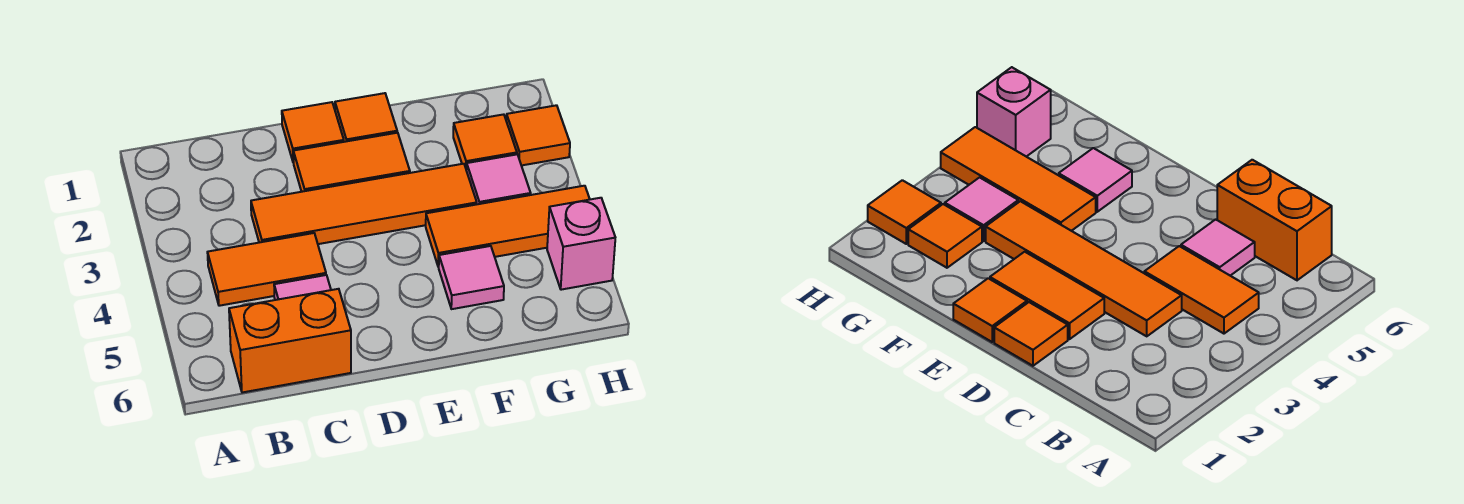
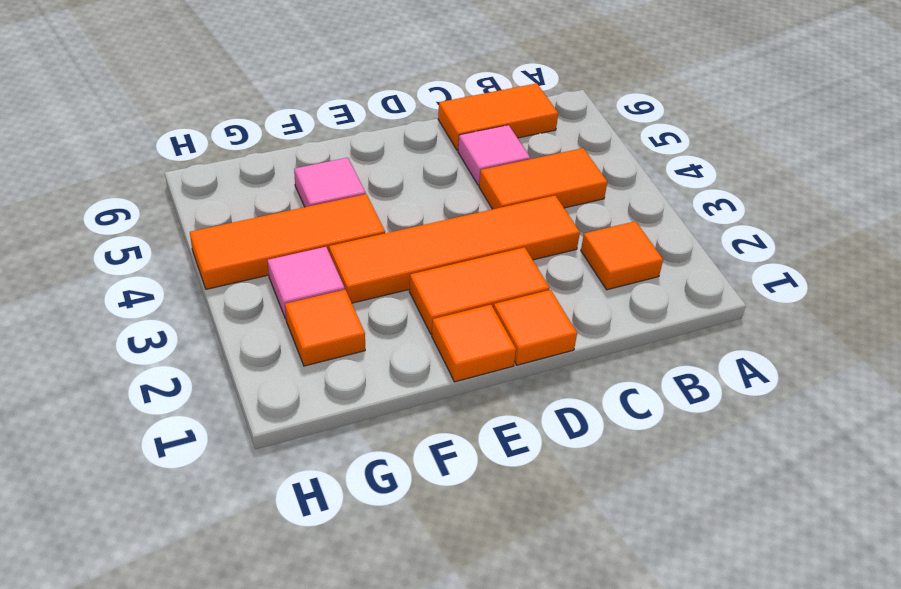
orange 1x2 brick [229,289,351,393] -> orange 1x2 tile [438,83,558,150]
orange 1x1 tile [506,105,570,166] -> orange 1x1 tile moved to [581,221,663,290]
pink 1x1 brick [547,198,615,290] -> none

